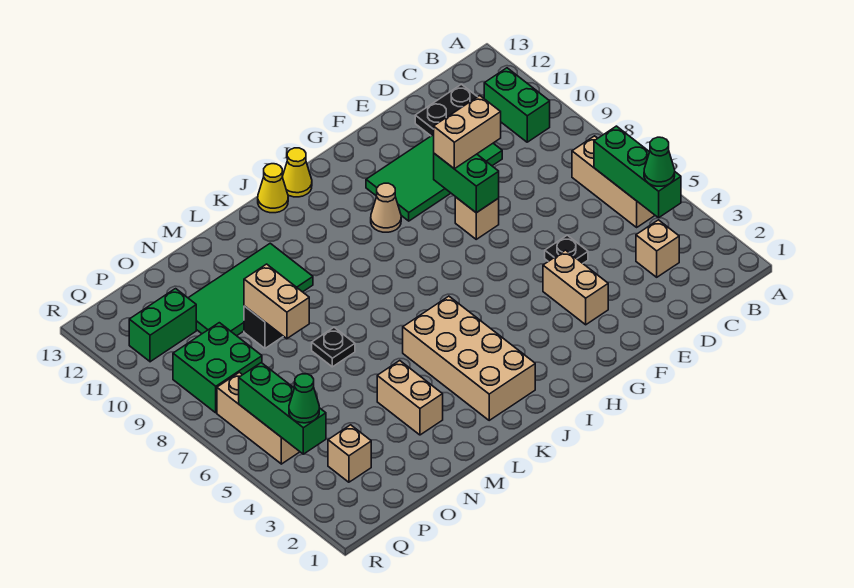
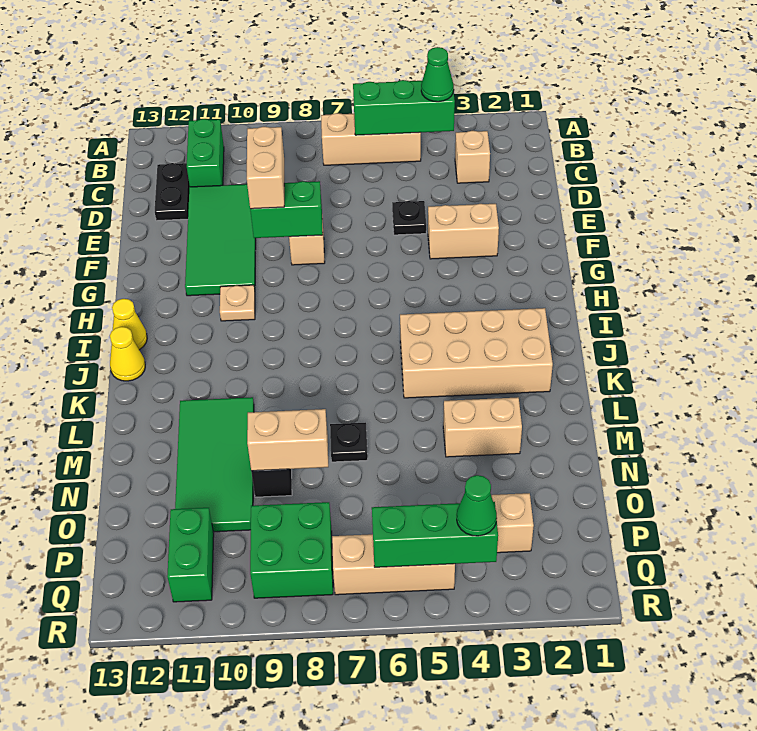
green 1x2 brick [484,68,550,142] -> green 1x2 brick turned to [187,119,224,187]
tan 1x1 cone [371,183,401,232] -> tan 1x1 plate [220,285,255,321]

